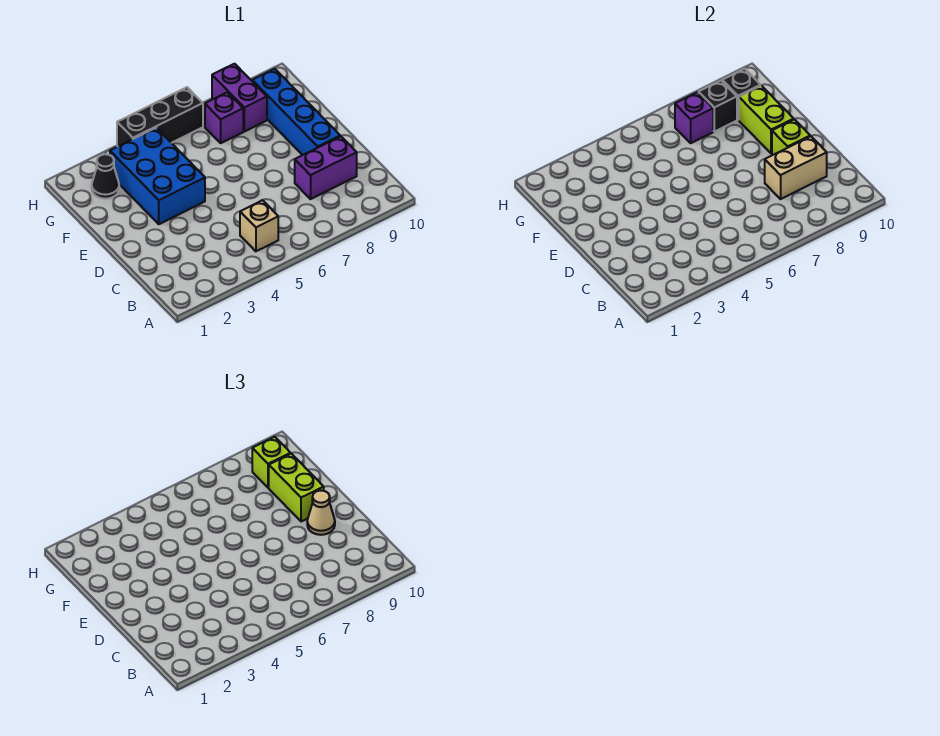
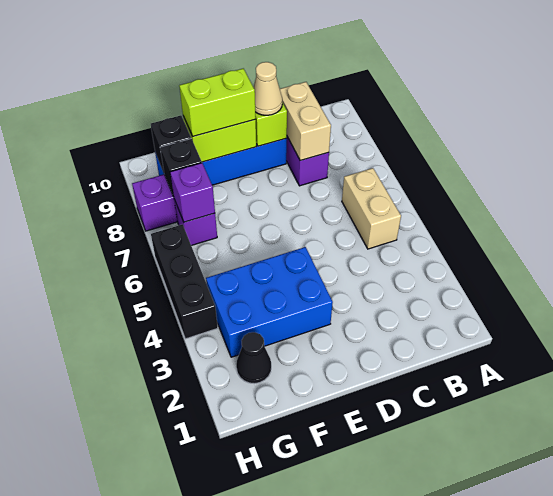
tan 1x1 brick [240,200,278,251] -> tan 1x2 brick [342,168,401,249]
lime 1x1 brick [252,437,291,488] -> none

